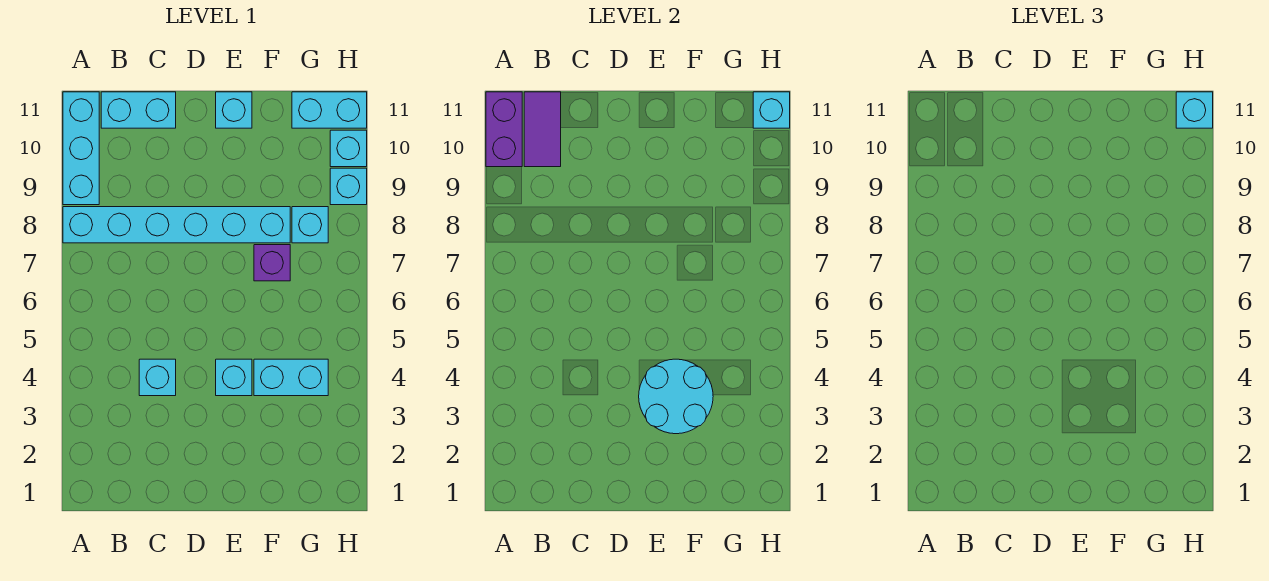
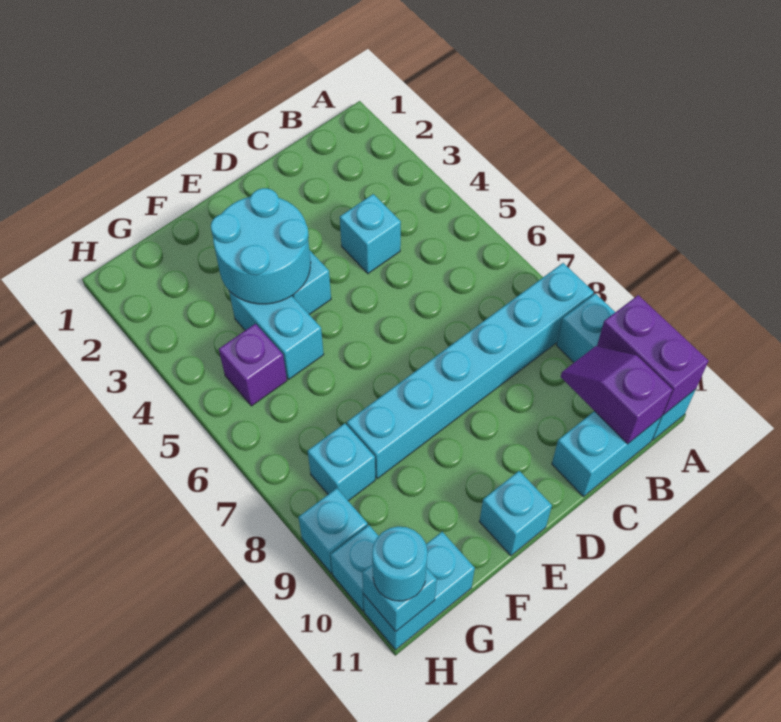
purple 1x2 tile [524,92,561,167] -> purple 1x2 slope [561,346,673,444]
cyan 1x2 brick [254,359,328,396] -> cyan 1x2 brick turned to [229,291,324,379]
purple 1x1 brick [254,245,290,281] -> purple 1x1 brick moved to [219,324,287,406]
cyan 1x1 brick [1176,92,1213,128] -> cyan 1x1 round brick [372,526,427,601]

